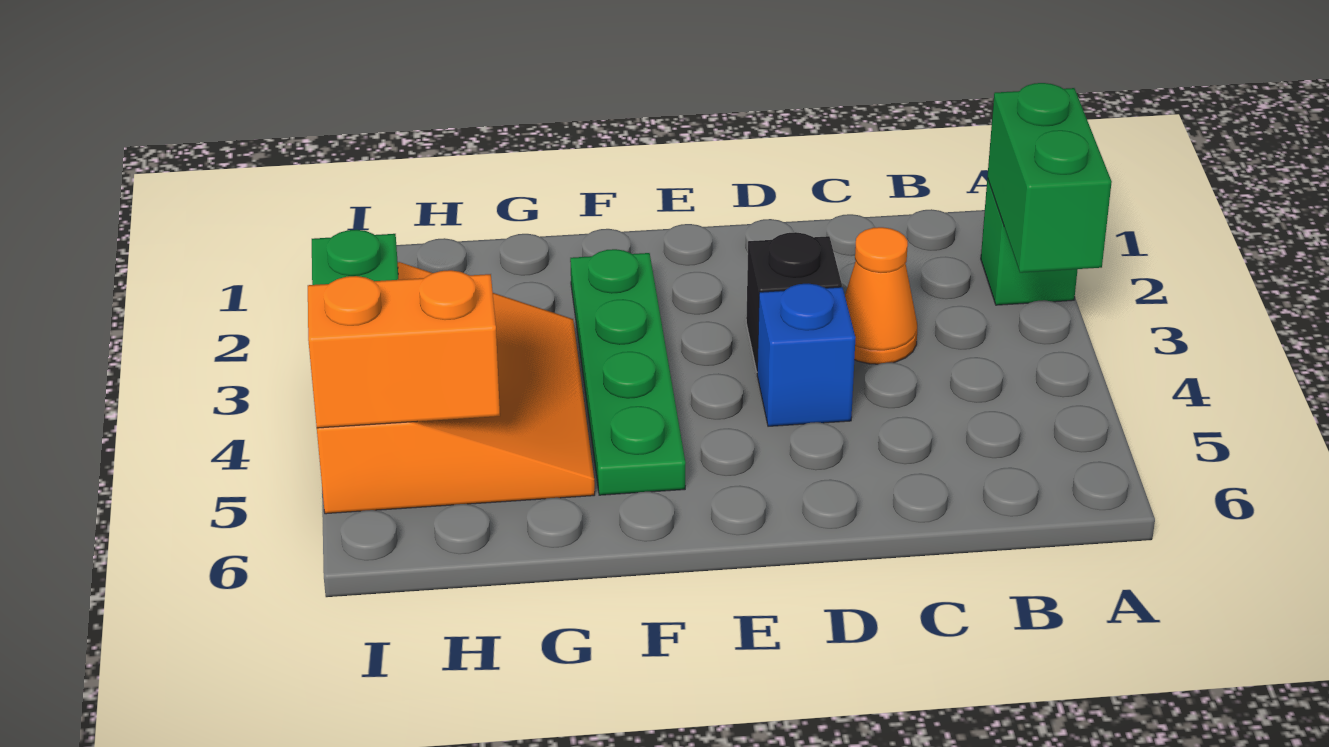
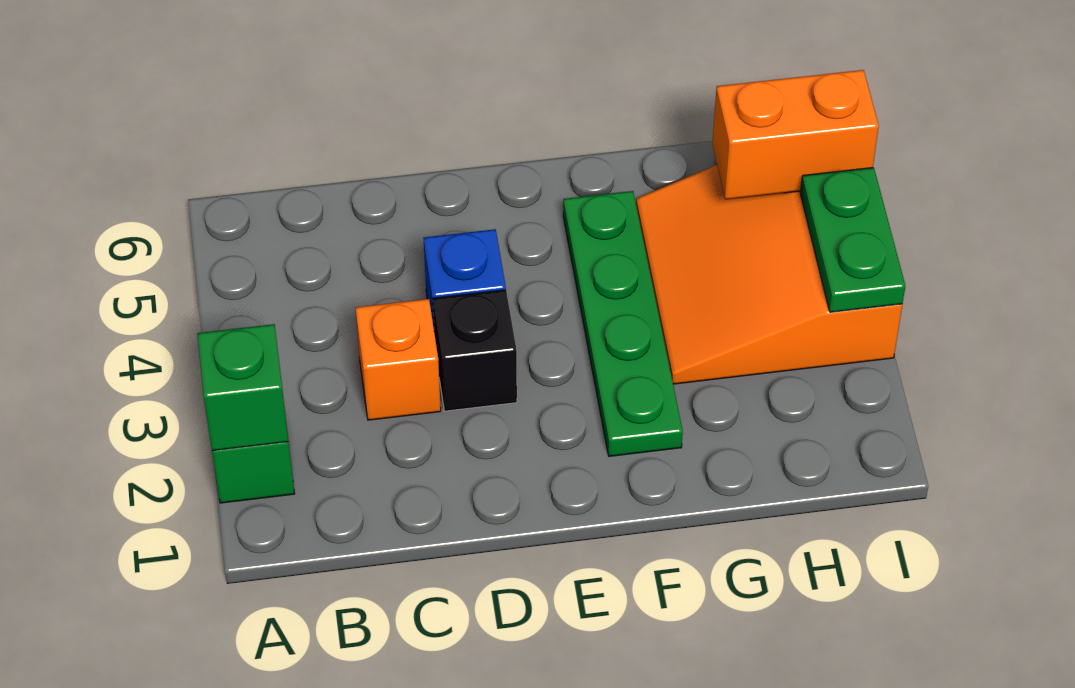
green 1x2 brick [987,83,1112,273] -> green 1x1 brick [197,324,288,451]
orange 1x1 cone [845,227,917,364] -> orange 1x1 brick [356,299,441,420]

